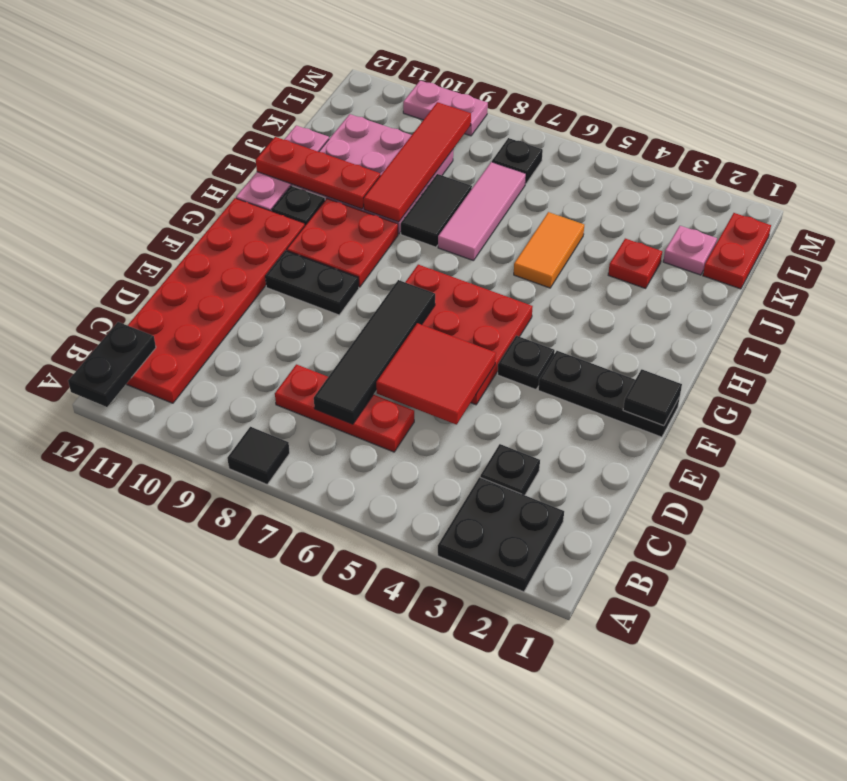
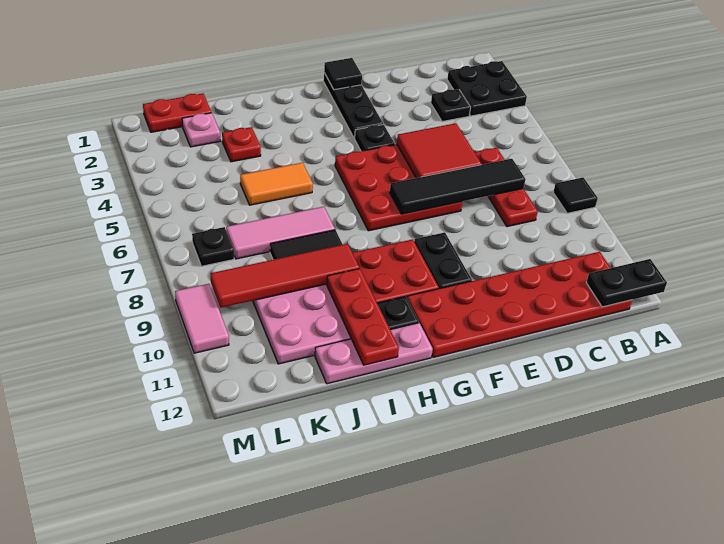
pink 1x2 plate [403,81,488,136] -> pink 1x2 tile [175,284,229,353]

